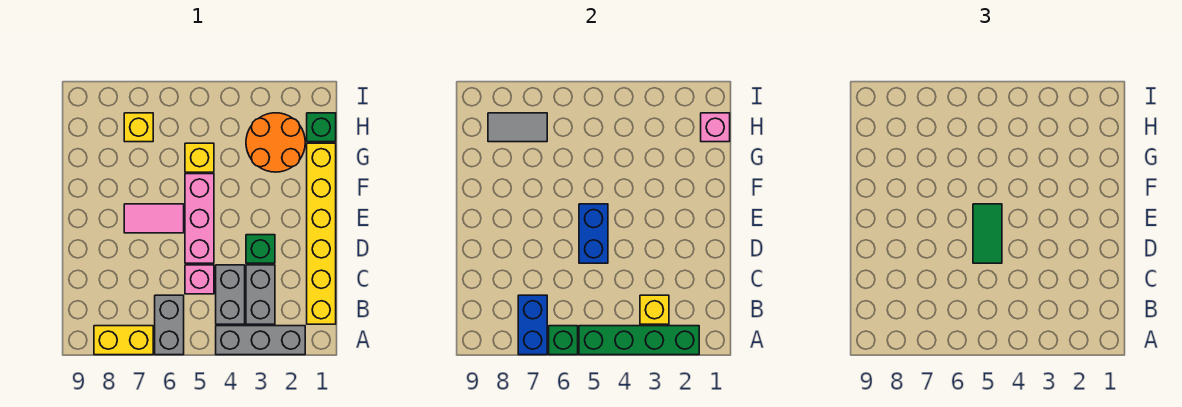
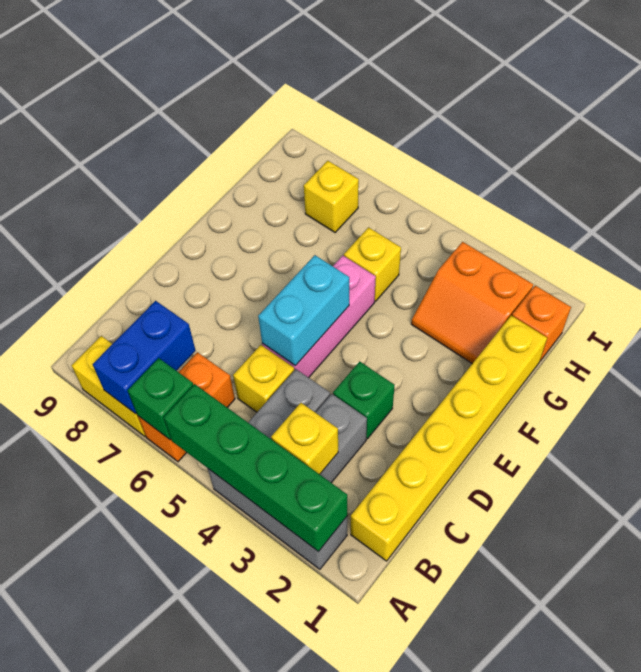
grey 1x2 brick [155,295,184,355] -> orange 1x2 brick [138,352,235,462]
pink 1x1 brick [185,265,214,294] -> yellow 1x1 brick [233,345,294,412]
blue 1x2 brick [579,204,608,263] -> cyan 1x2 brick [258,255,349,366]
green 1x2 tile [973,204,1002,263] -> none
pink 1x2 tile [124,204,184,233] -> none
orange 2x2 round brick [246,113,305,172] -> orange 2x2 slope [411,242,533,364]
green 1x1 brick [307,113,336,142] -> orange 1x1 brick [512,286,571,361]
pink 1x1 brick [701,113,730,142] -> none
grey 1x2 tile [488,113,547,142] -> none

